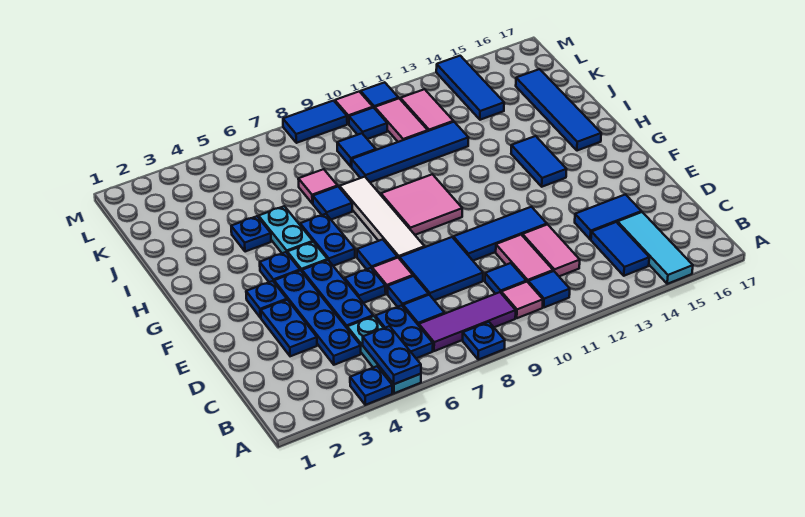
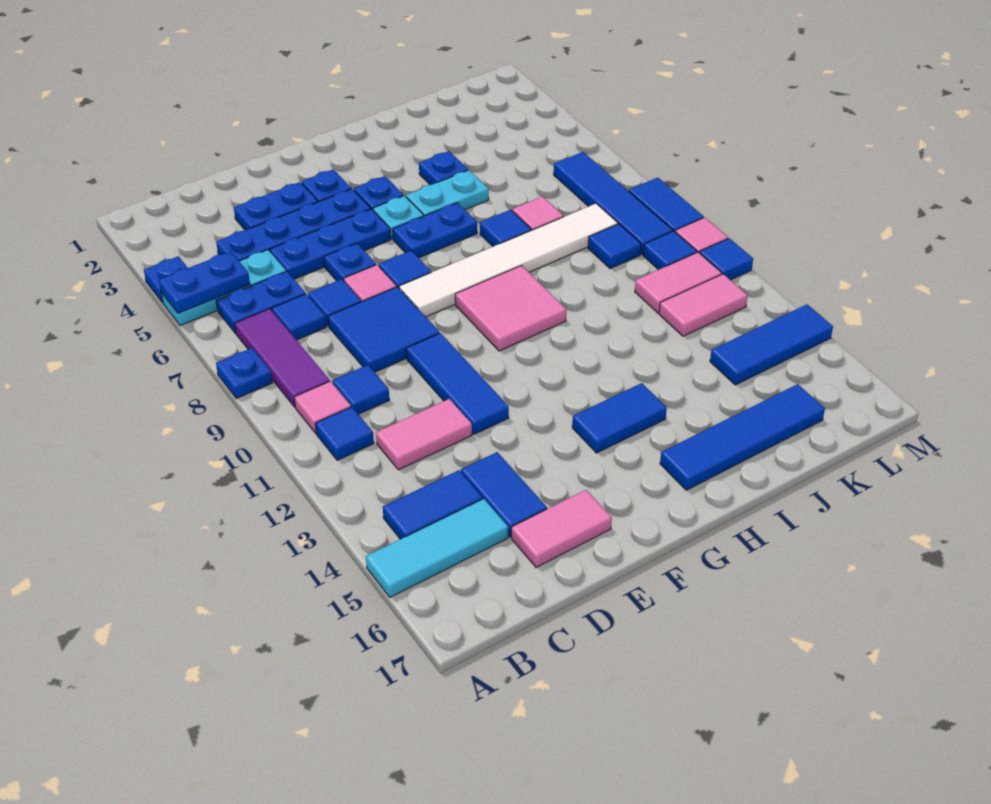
pink 1x2 tile [496,235,553,282] -> pink 1x2 tile moved to [511,490,612,567]
white 1x4 tile [340,177,425,258] -> white 1x6 tile [399,204,618,317]
blue 1x4 tile [352,122,469,182] -> blue 1x4 tile moved to [554,152,673,254]

